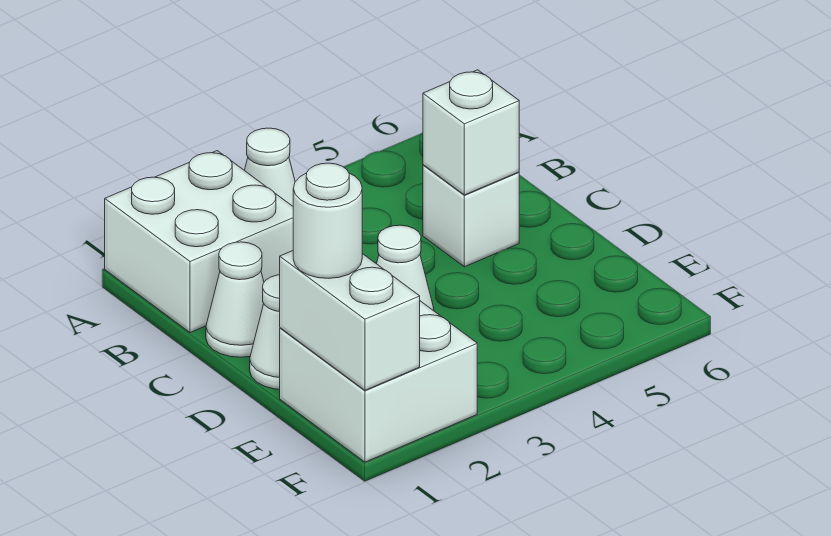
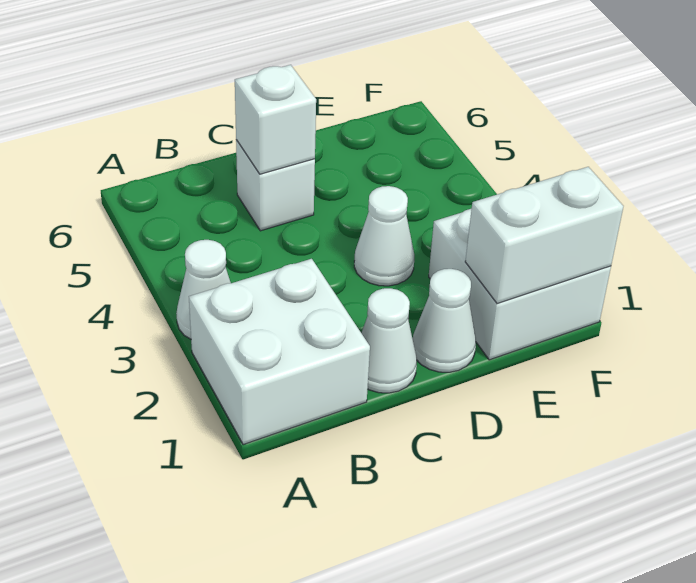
white 1x1 round brick [293,163,362,278] -> none

